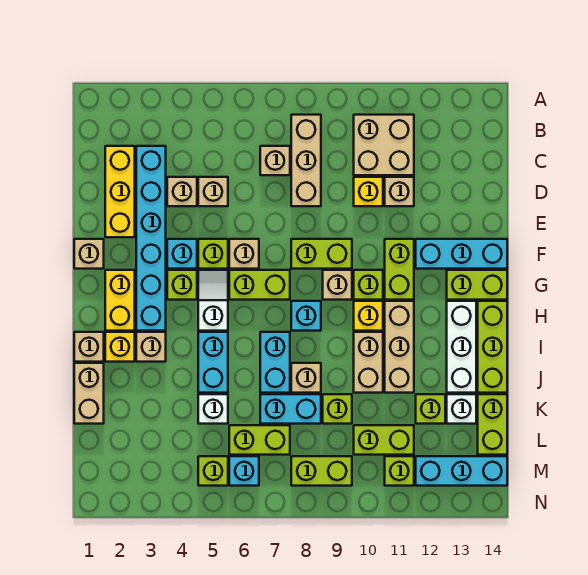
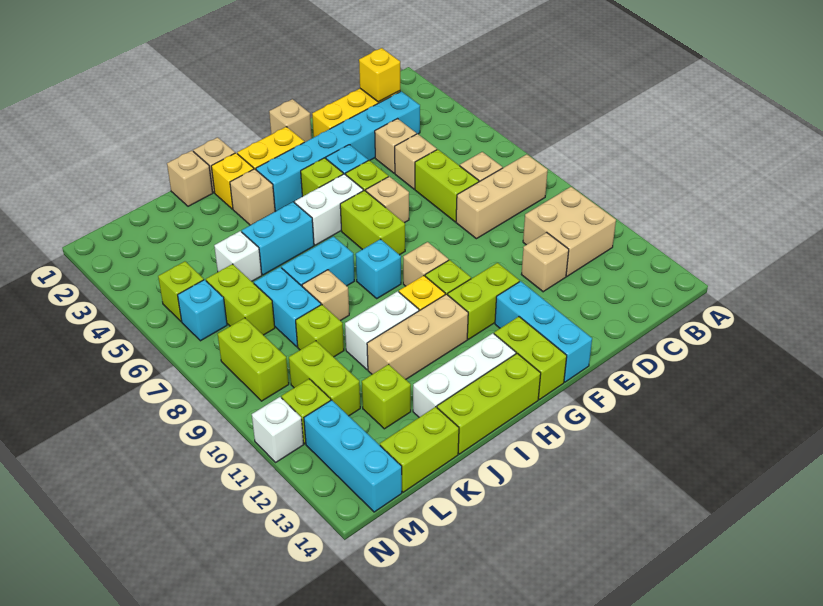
yellow 1x1 brick [354,177,383,206] -> yellow 1x1 brick moved to [359,48,400,102]
lime 1x2 brick [291,239,352,269] -> lime 1x2 brick moved to [415,149,479,222]
white 1x2 slope [198,270,228,331] -> white 1x2 brick [295,174,363,245]
tan 1x2 brick [354,332,383,393] -> white 1x2 brick [345,291,419,370]
tan 1x2 brick [74,363,104,424] -> tan 1x1 brick [167,151,213,206]
white 1x1 brick [447,394,476,424] -> white 1x1 brick moved to [252,397,304,462]

